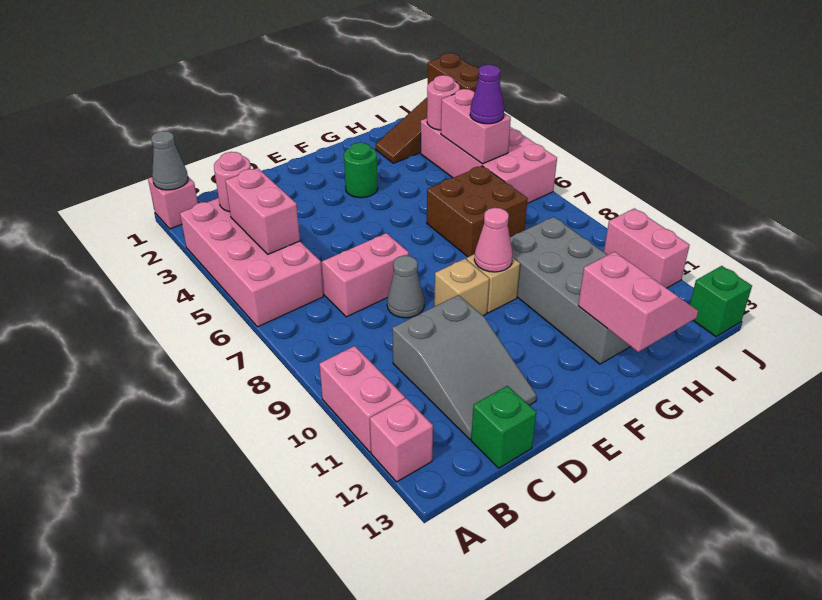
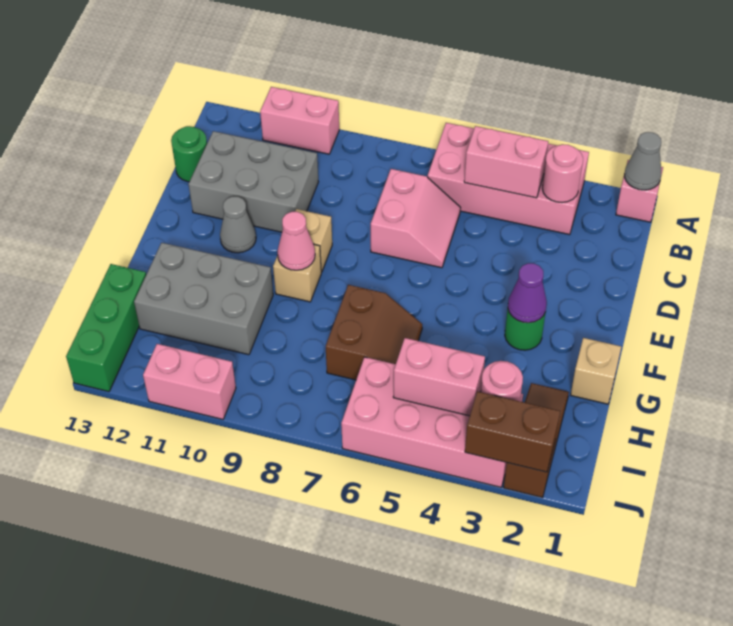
pink 1x1 brick [370,398,433,482] -> none
grey 2x3 slope [392,295,537,439] -> grey 2x3 brick [189,131,318,232]
green 1x1 brick [471,386,536,468] -> green 1x1 round brick [171,126,207,182]
grey 1x1 cone [387,256,424,318] -> grey 1x1 cone moved to [220,197,256,253]
none -> tan 1x1 brick [571,338,621,404]
brown 2x2 brick [427,166,528,257] -> brown 2x2 slope [326,285,422,380]
grey 2x4 brick [510,217,630,364] -> grey 2x3 brick [134,243,273,355]
pink 2x2 slope [578,252,698,352] -> none
purple 1x1 cone [470,65,504,124] -> purple 1x1 cone moved to [508,263,547,323]
green 1x1 brick [690,266,752,337] -> green 1x3 brick [66,264,146,392]

